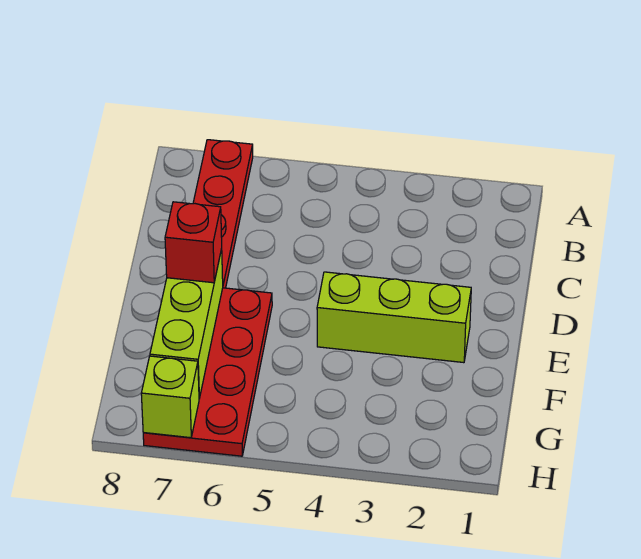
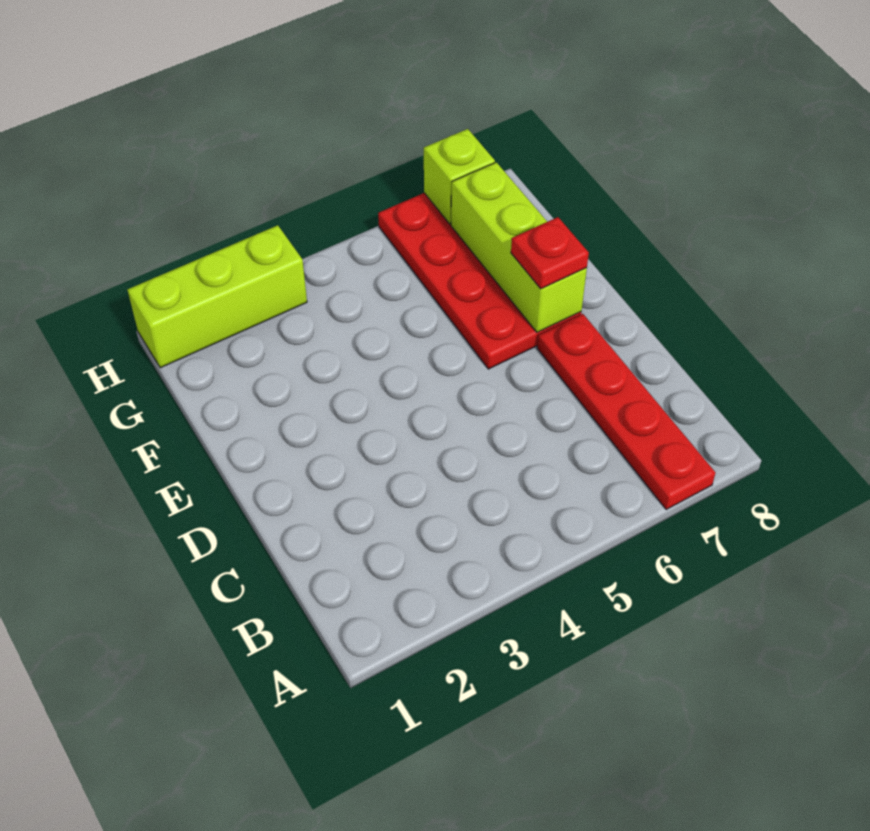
lime 1x3 brick [317,272,471,363] -> lime 1x3 brick moved to [127,225,307,368]
red 1x1 brick [165,202,222,283] -> red 1x1 plate [511,217,589,289]

